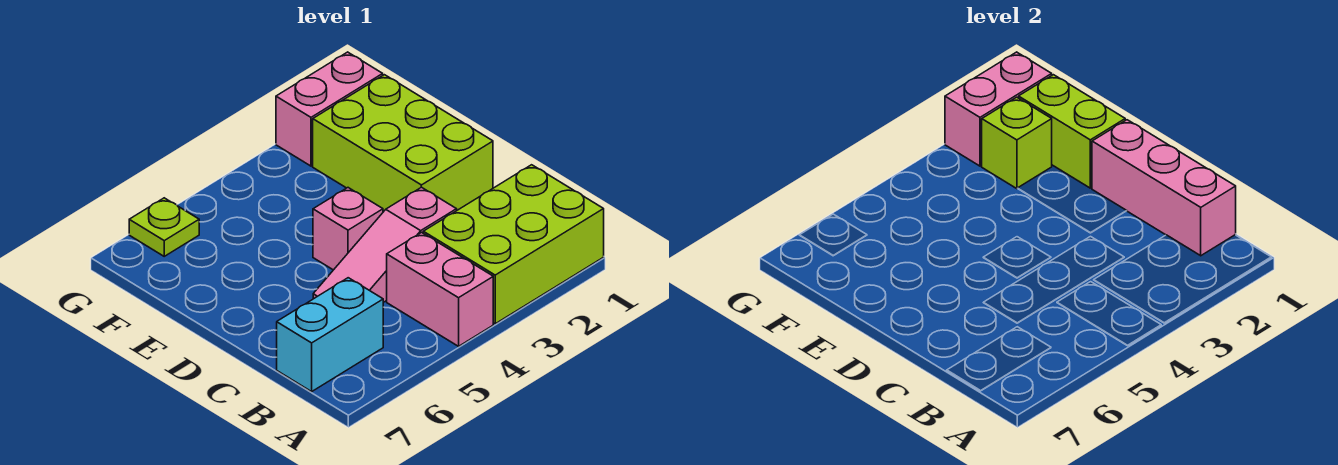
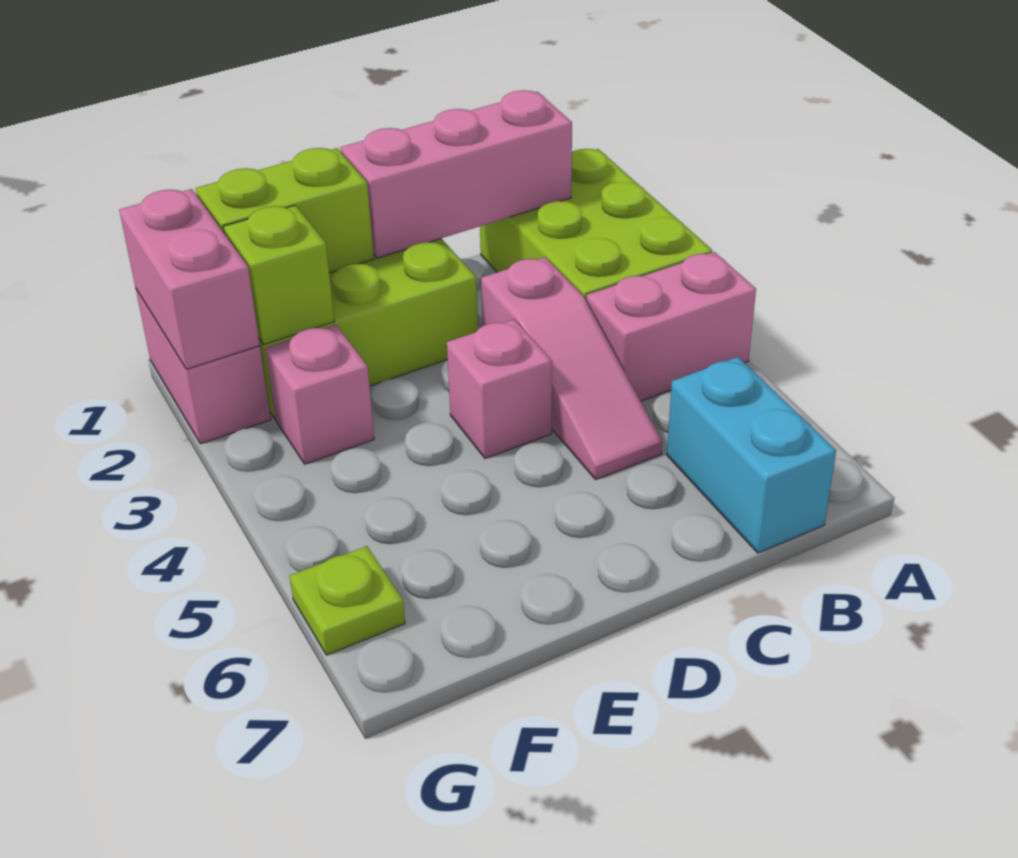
none -> pink 1x1 brick [265,325,374,464]

